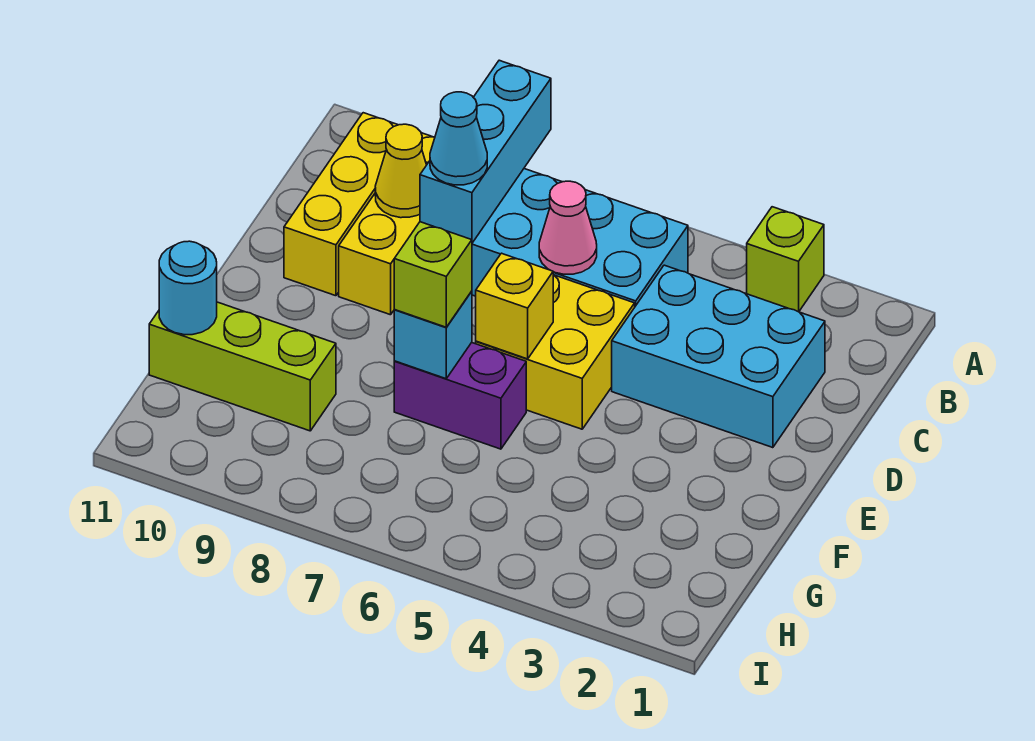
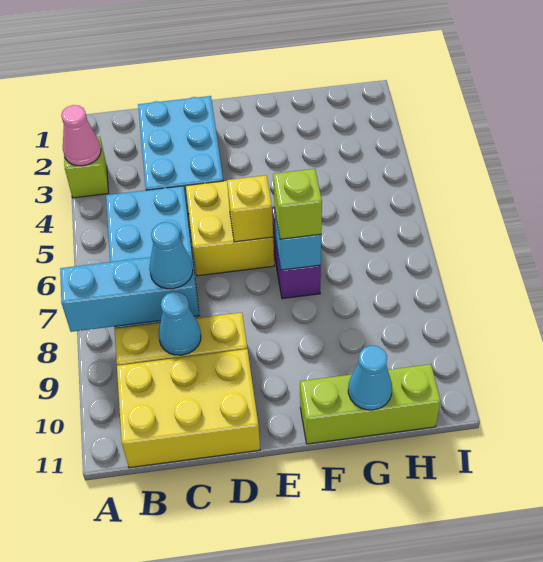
yellow 1x3 brick [284,113,398,296] -> yellow 2x3 brick [117,349,260,468]
pink 1x1 cone [539,181,597,274] -> pink 1x1 cone moved to [61,105,101,166]
yellow 1x1 cone [375,124,426,218] -> cyan 1x1 cone [159,292,201,355]
lime 1x3 brick [149,302,336,431] -> lime 1x3 brick turned to [300,364,441,444]
cyan 1x1 round brick [159,241,217,335] -> cyan 1x1 cone [348,346,392,410]

